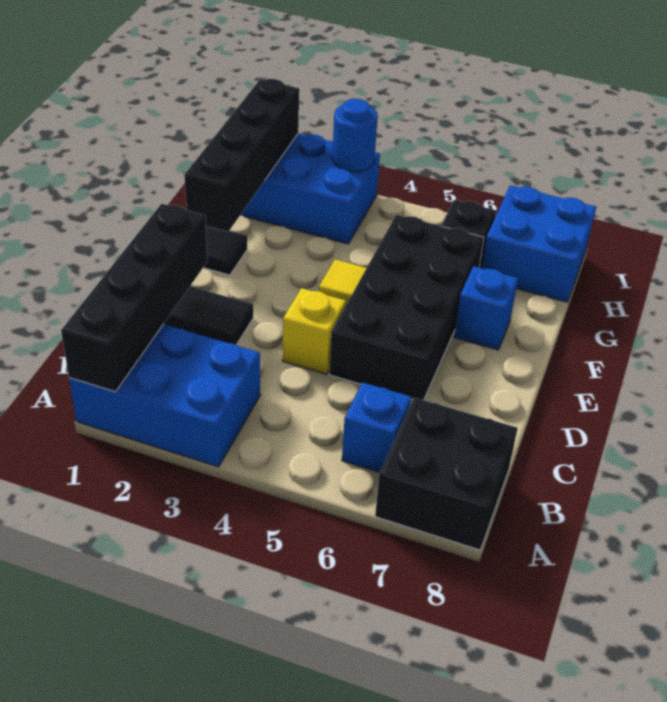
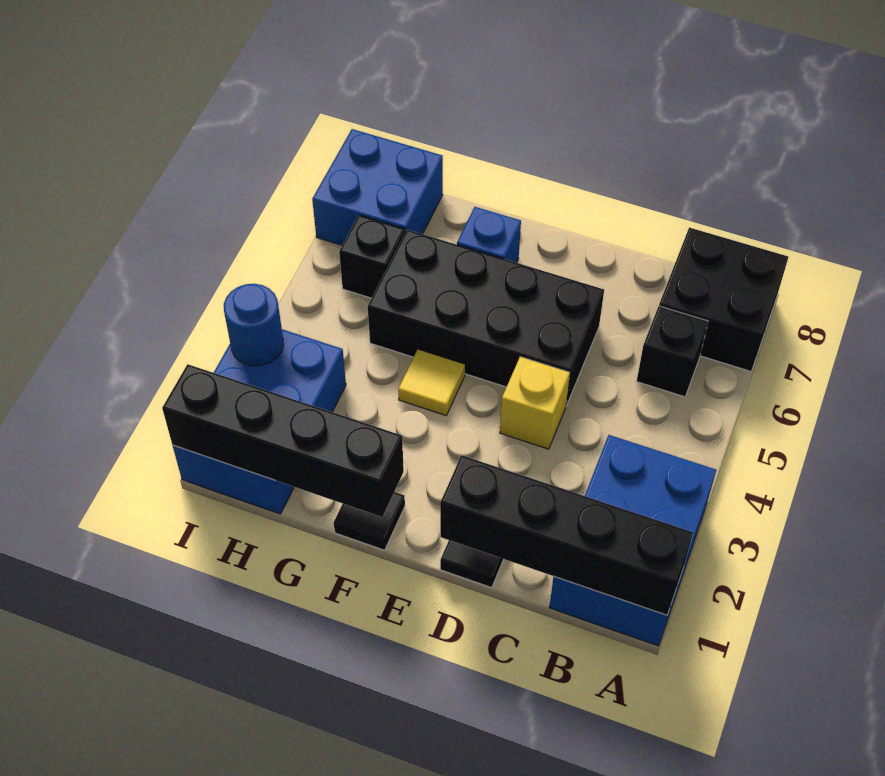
blue 1x1 brick [342,382,411,472] -> black 1x1 brick [637,306,708,397]

